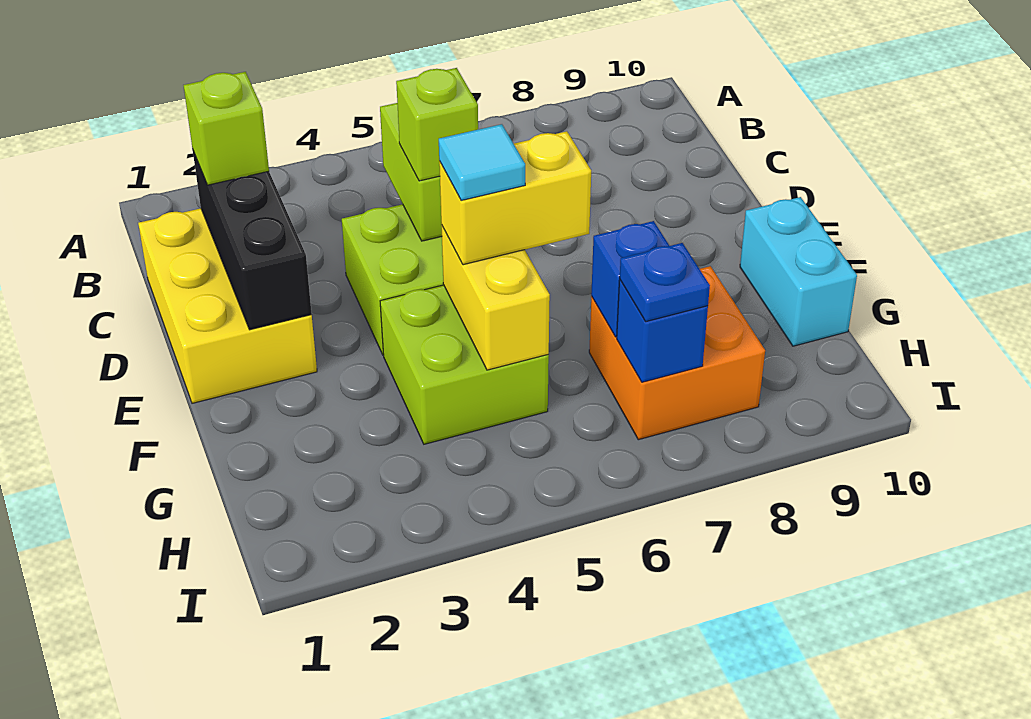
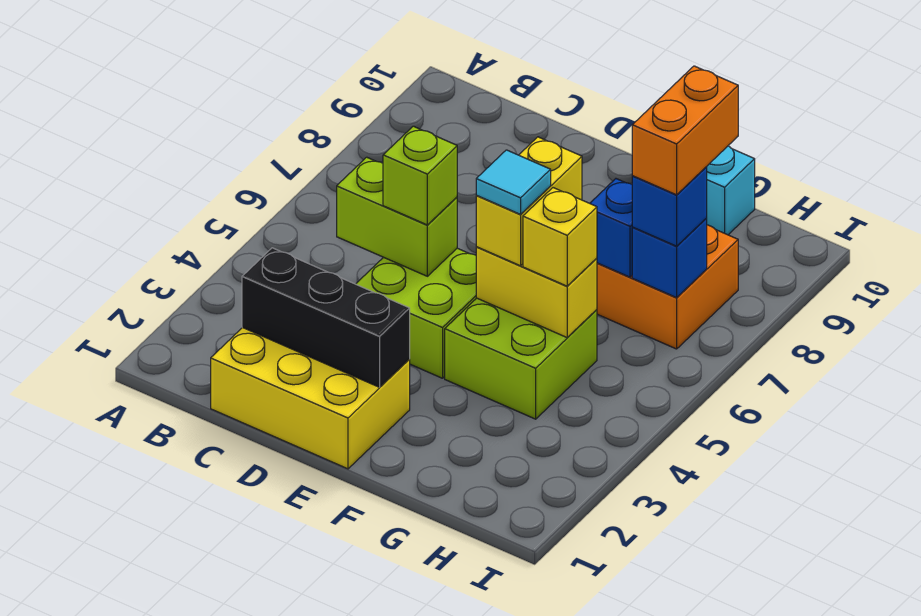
lime 1x1 brick [184,72,269,185] -> none
none -> yellow 1x1 brick [523,188,597,286]
blue 1x1 plate [620,243,710,322] -> blue 1x1 brick [632,167,707,246]
none -> orange 1x2 brick [632,66,738,195]

